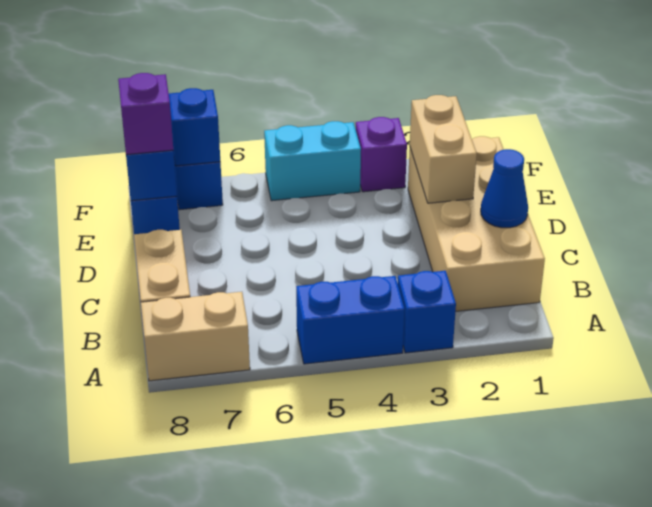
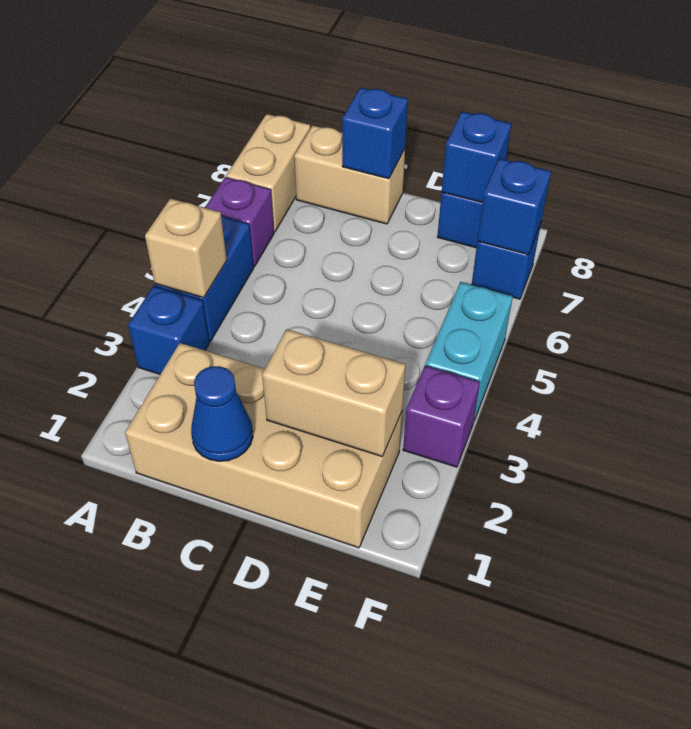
none -> tan 1x1 brick [145,199,227,298]
none -> blue 1x1 brick [342,87,408,179]
purple 1x1 brick [118,73,173,155] -> purple 1x1 brick moved to [205,177,274,267]

